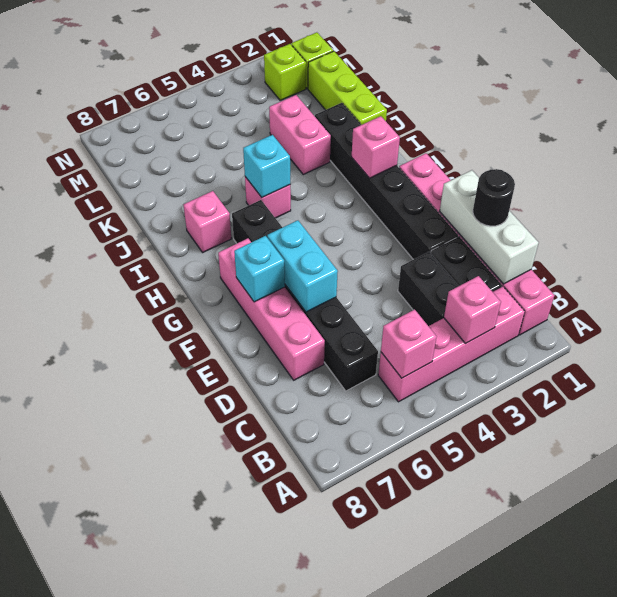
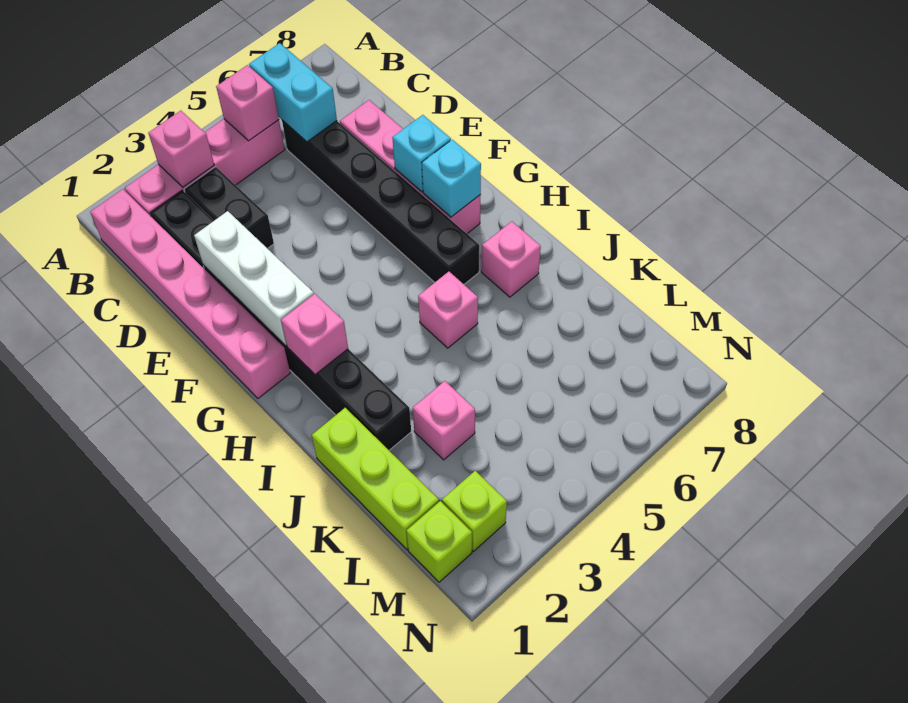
white 1x3 brick [440,170,539,284] -> white 1x3 brick moved to [194,211,314,346]
black 1x1 round brick [473,169,515,226] -> none
cyan 1x2 brick [267,220,338,312] -> cyan 1x2 brick moved to [249,43,337,142]
cyan 1x1 brick [243,135,290,197] -> cyan 1x1 brick moved to [422,140,481,217]
pink 1x2 brick [269,95,331,174] -> pink 1x1 brick [413,381,475,460]

